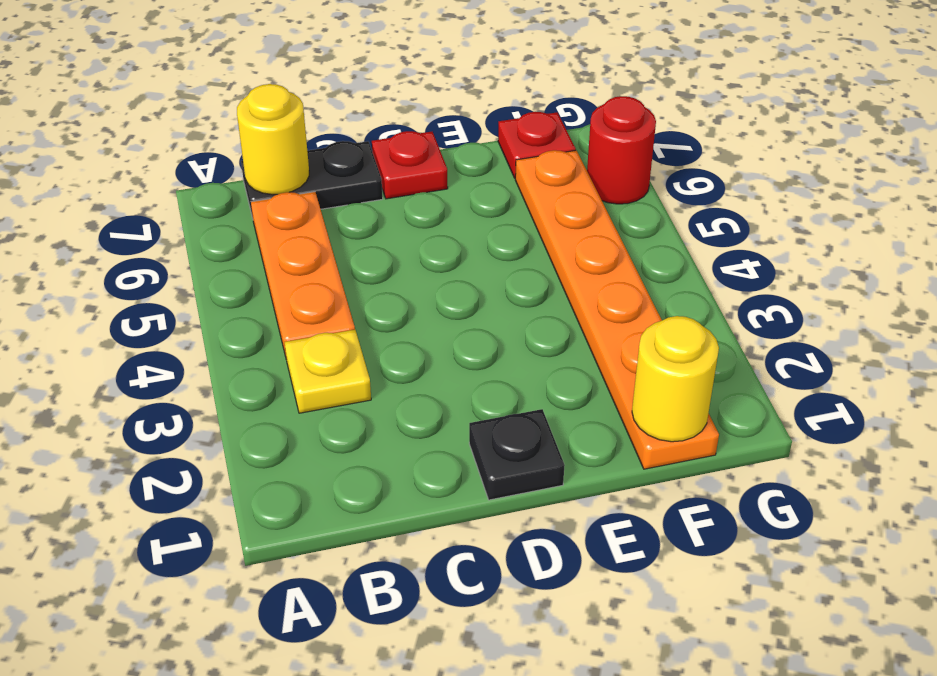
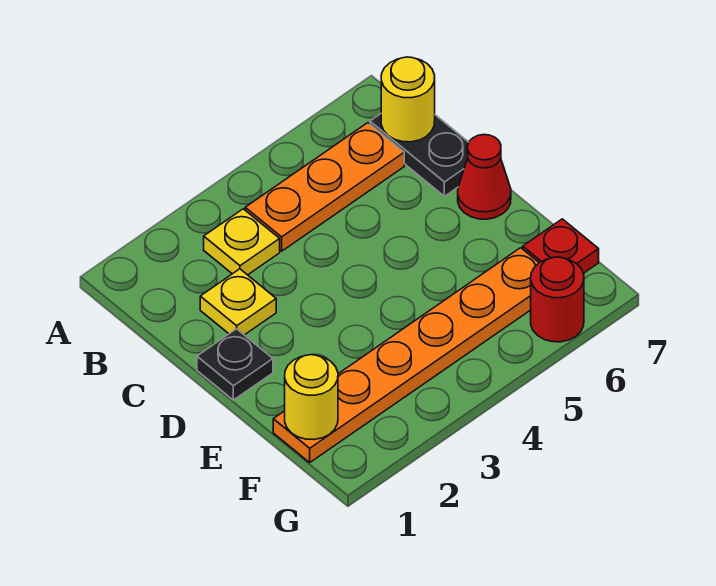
none -> yellow 1x1 plate [200,269,276,335]
red 1x1 plate [372,131,448,199] -> red 1x1 cone [458,135,511,219]

